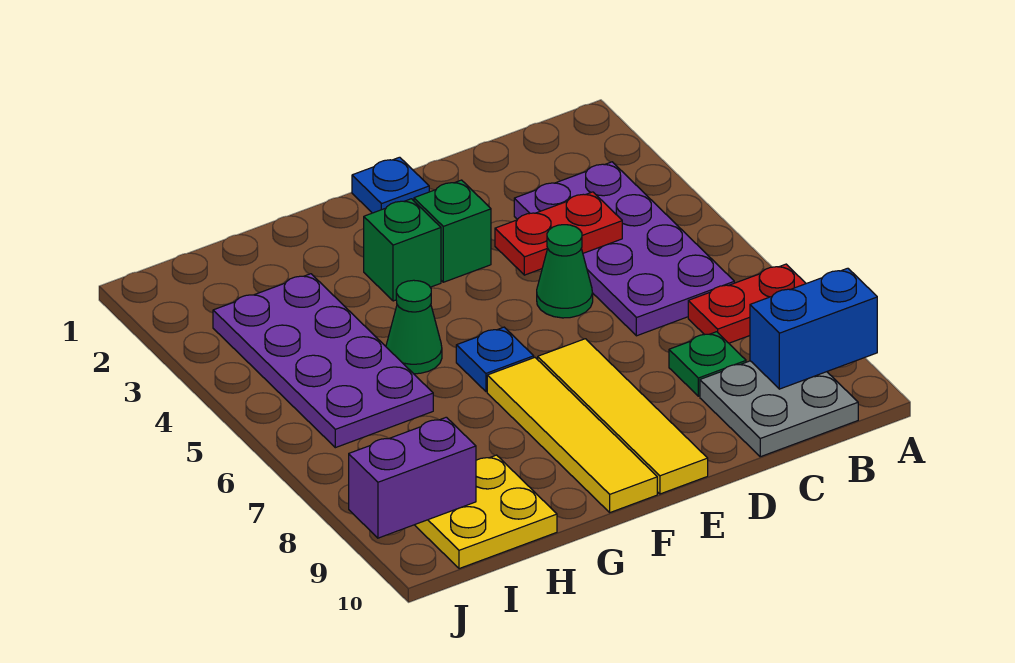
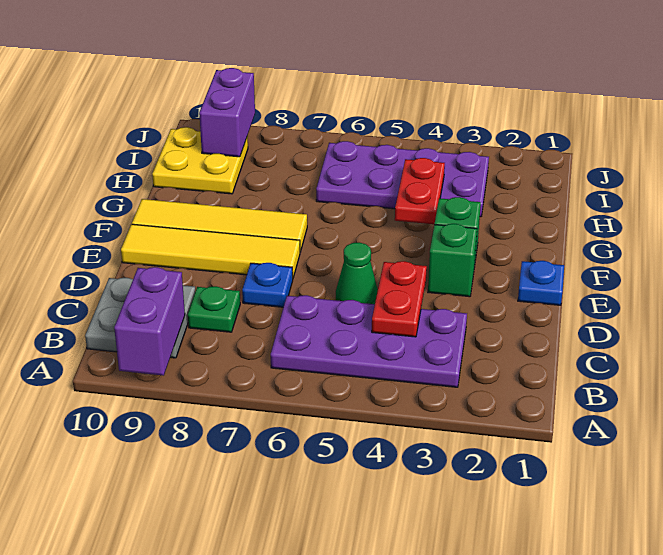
red 1x2 plate [688,264,806,343] -> red 1x2 plate moved to [395,158,445,224]
blue 1x2 brick [750,268,877,389] -> purple 1x2 brick [114,267,185,376]
blue 1x1 plate [456,327,534,392] -> blue 1x1 plate moved to [242,263,293,307]
green 1x1 cone [386,280,442,374] -> none

